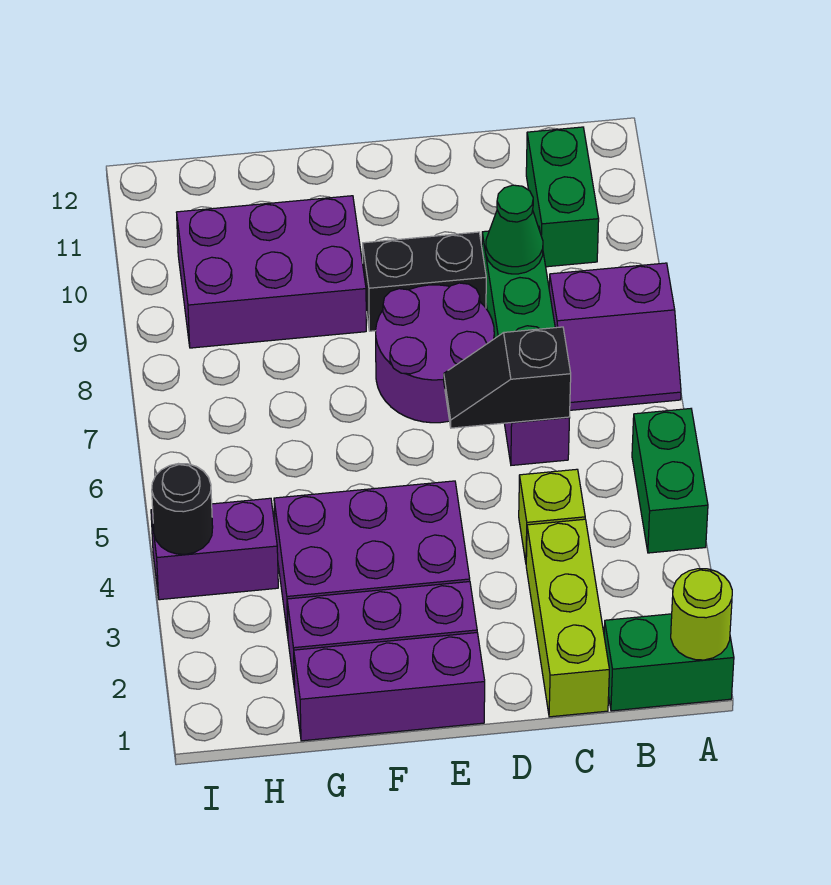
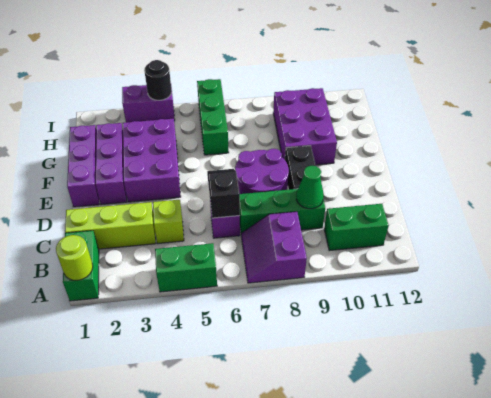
none -> green 1x3 brick [197,79,229,155]
purple 1x2 brick [151,498,278,600] -> purple 1x2 brick turned to [122,85,175,122]

